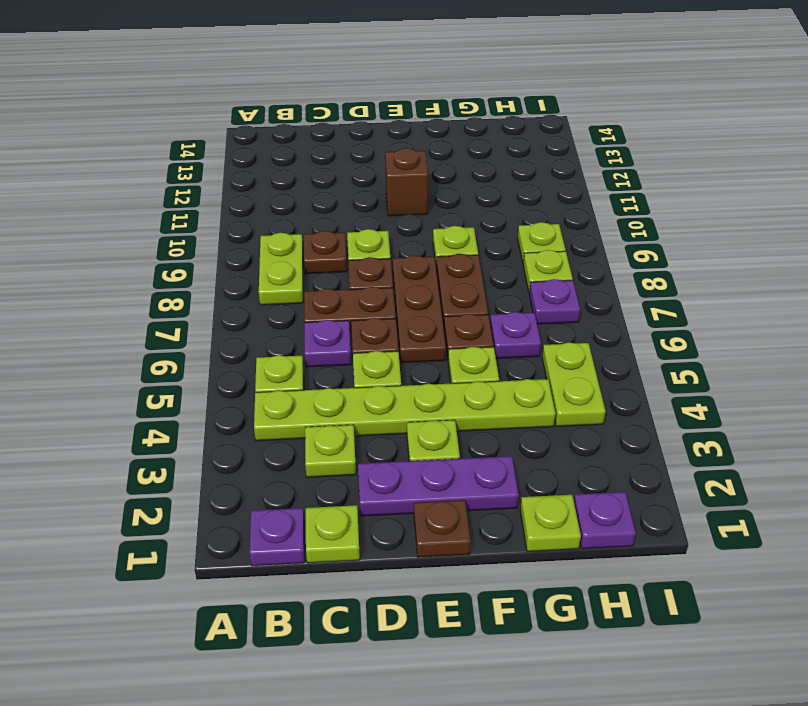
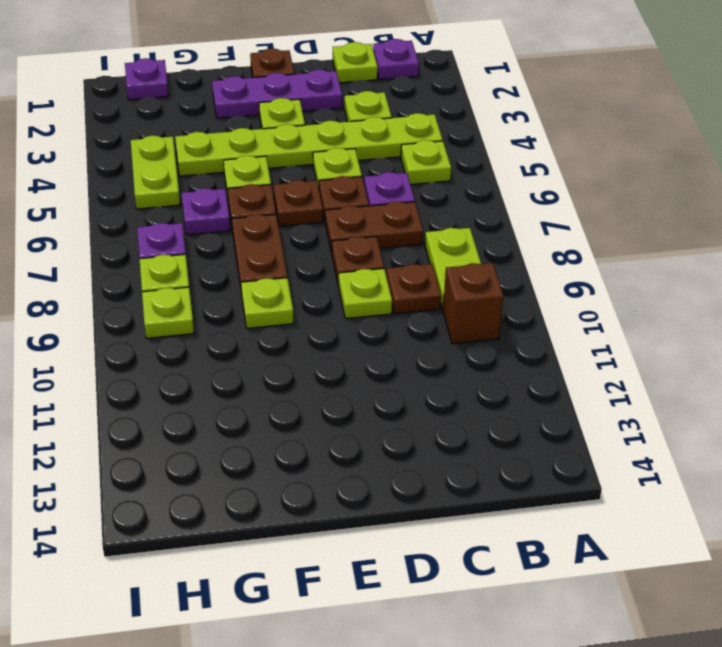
brown 1x3 plate [393,255,446,363] -> brown 1x1 plate [274,180,323,226]
brown 1x1 brick [385,148,428,216] -> brown 1x1 brick moved to [443,263,503,344]
lime 1x1 plate [520,495,581,552] -> none

